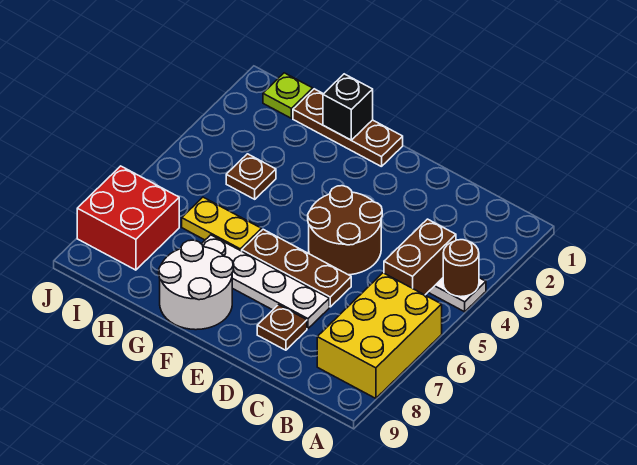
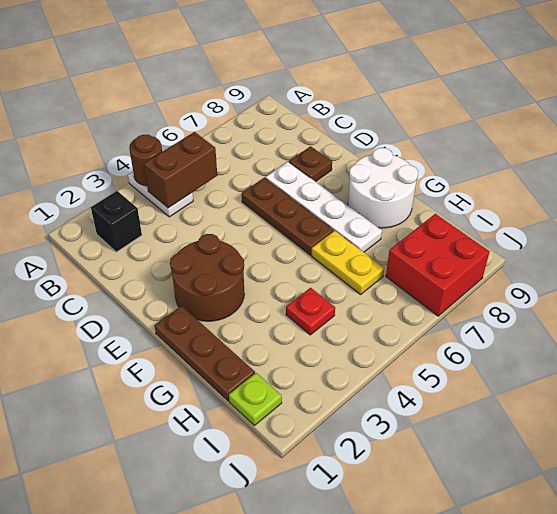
yellow 2x3 brick [317,273,442,398] -> none
brown 2x2 round brick [308,186,382,275] -> brown 2x2 round brick moved to [170,234,244,321]
black 1x1 brick [323,74,373,140] -> black 1x1 brick moved to [91,191,142,252]
brown 1x1 plate [226,154,276,199] -> red 1x1 plate [286,288,335,335]

